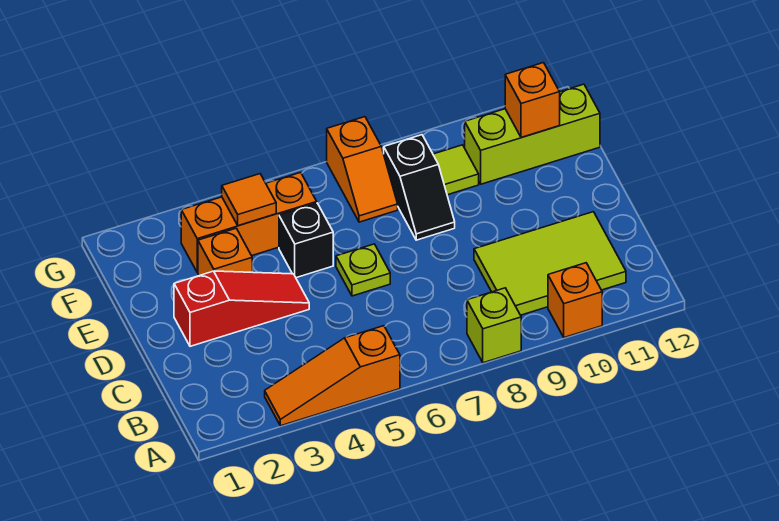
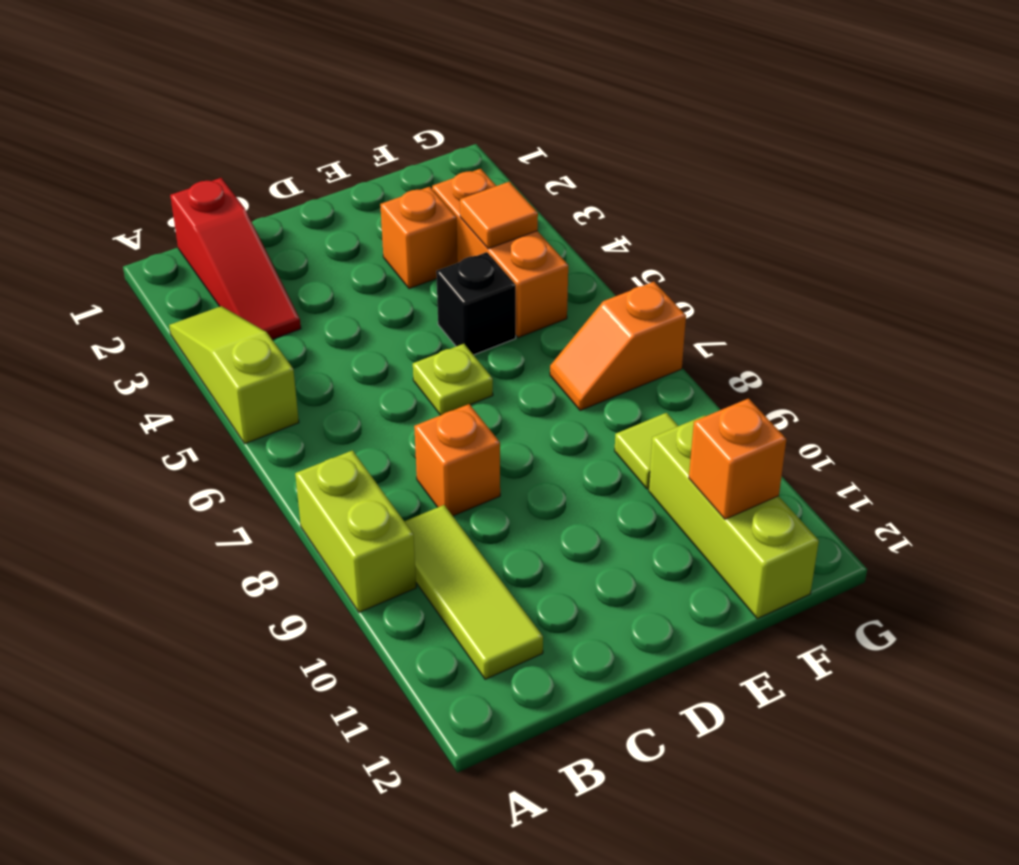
orange 1x3 slope [265,326,400,426] -> lime 1x3 slope [169,306,299,444]
lime 1x1 brick [467,288,521,363] -> lime 1x2 brick [295,450,416,612]
orange 1x1 brick [548,263,602,337] -> orange 1x1 brick moved to [414,404,500,516]
lime 2x3 tile [474,212,626,315] -> lime 1x3 tile [404,505,543,679]
red 1x3 slope [174,271,309,346] -> red 1x3 slope moved to [170,178,301,339]
black 1x2 slope [384,135,455,240] -> none

